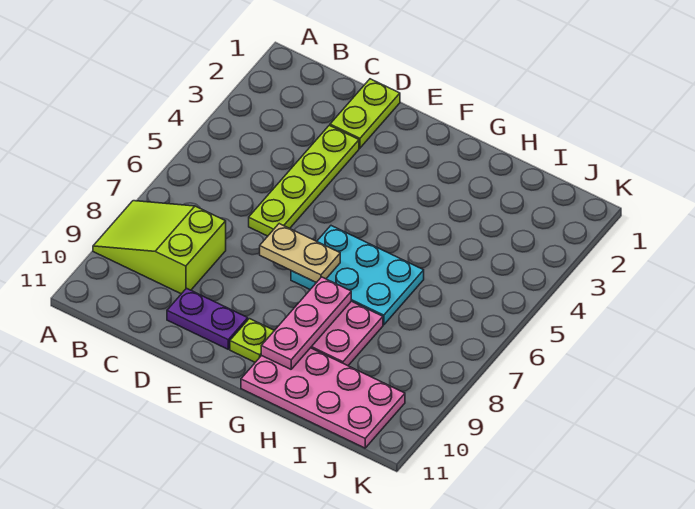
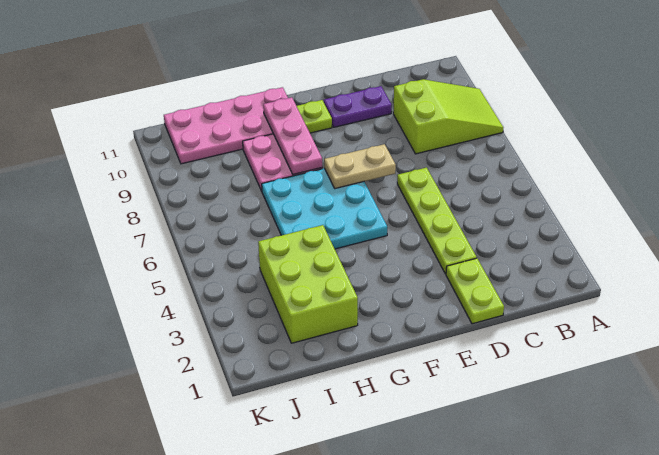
cyan 2x3 plate [291,226,424,325] -> cyan 3x3 plate [262,168,387,249]
none -> lime 2x3 brick [258,225,358,343]

